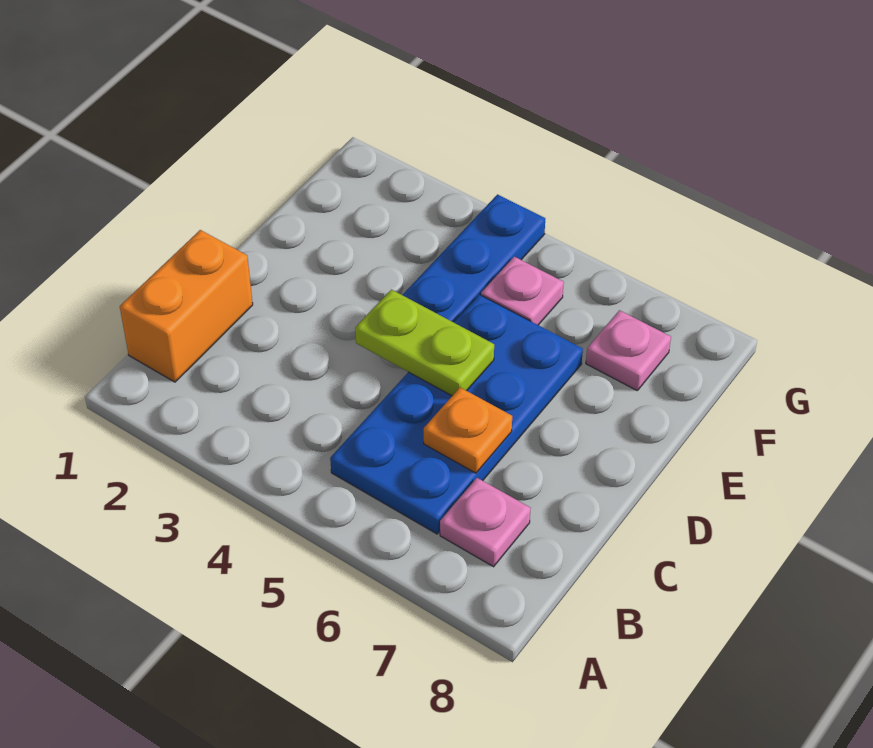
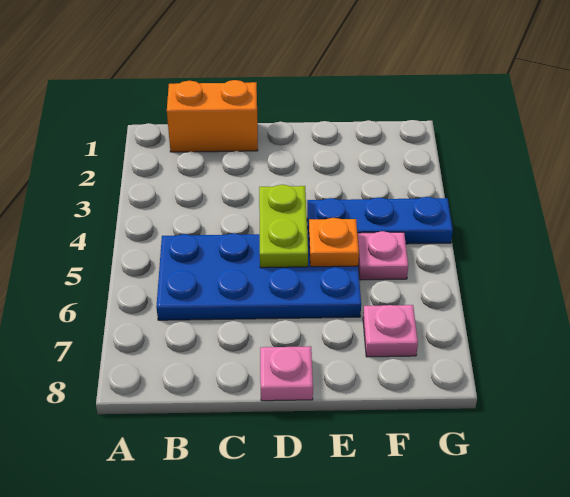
pink 1x1 plate [440,478,531,567] -> pink 1x1 plate moved to [260,346,313,401]
orange 1x1 plate [424,388,512,473] -> orange 1x1 plate moved to [309,218,359,267]

